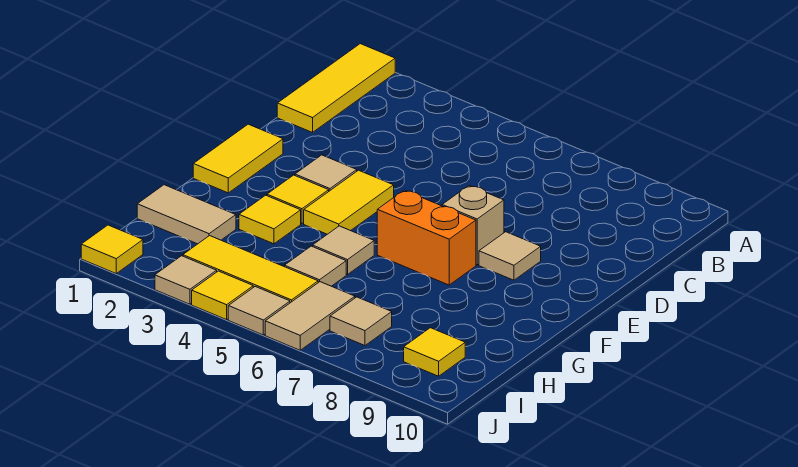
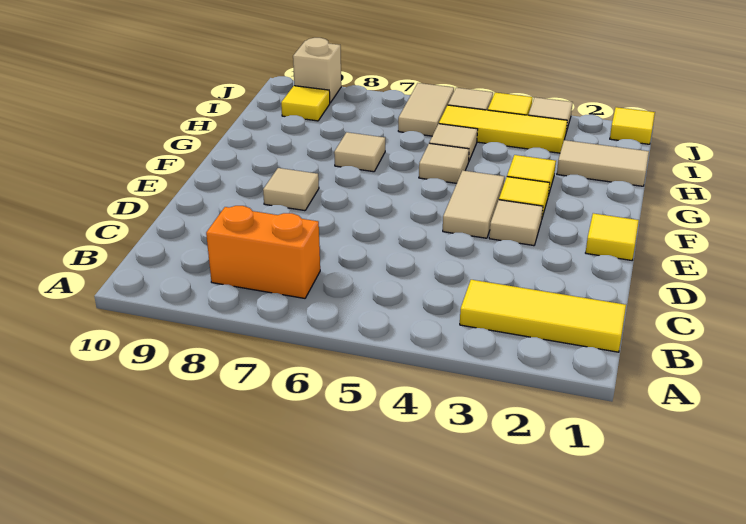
yellow 1x3 tile [277,44,395,133] -> yellow 1x3 tile turned to [460,280,626,352]
yellow 1x2 tile [193,124,283,193] -> yellow 1x1 tile [586,213,639,260]
yellow 1x2 tile [304,170,394,234] -> tan 1x2 tile [443,170,504,238]
tan 1x1 brick [442,186,504,265] -> tan 1x1 brick moved to [293,38,341,103]
orange 1x2 brick [377,190,476,285] -> orange 1x2 brick moved to [206,206,320,298]
tan 1x1 tile [330,297,392,345] -> tan 1x1 tile moved to [334,132,385,172]

